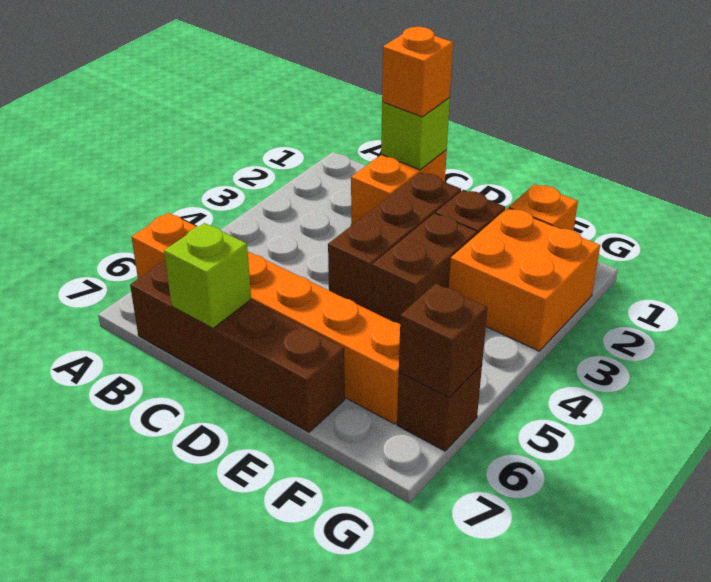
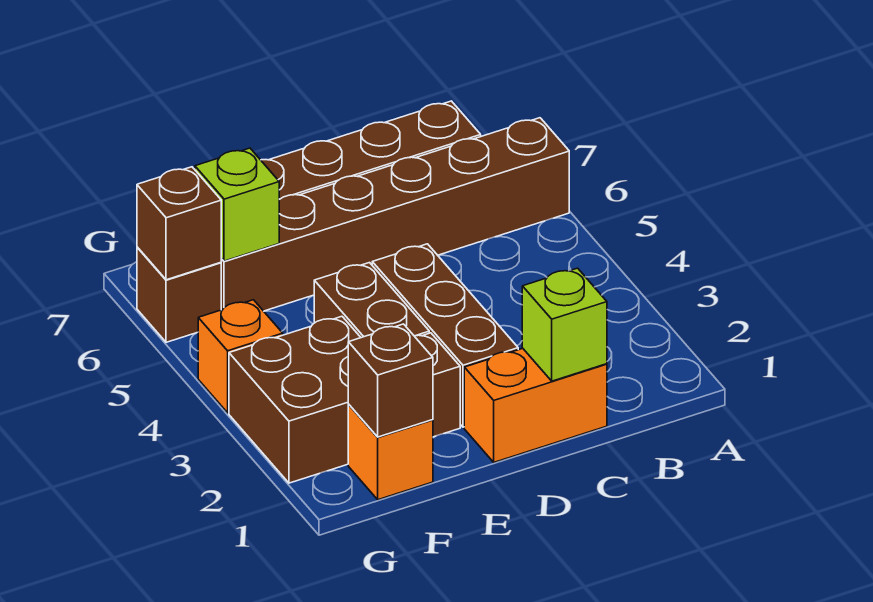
orange 1x6 brick [132,213,400,424] -> brown 1x6 brick [221,118,569,311]
orange 1x2 brick [351,150,447,226] -> orange 1x2 brick turned to [464,348,607,462]
orange 1x1 brick [382,27,453,117] -> orange 1x1 brick moved to [198,300,283,413]
lime 1x1 brick [164,223,251,328] -> lime 1x1 brick moved to [195,148,279,261]
none -> brown 1x1 brick [348,324,433,437]
orange 2x2 brick [449,208,600,351] -> brown 2x2 brick [229,316,361,483]

